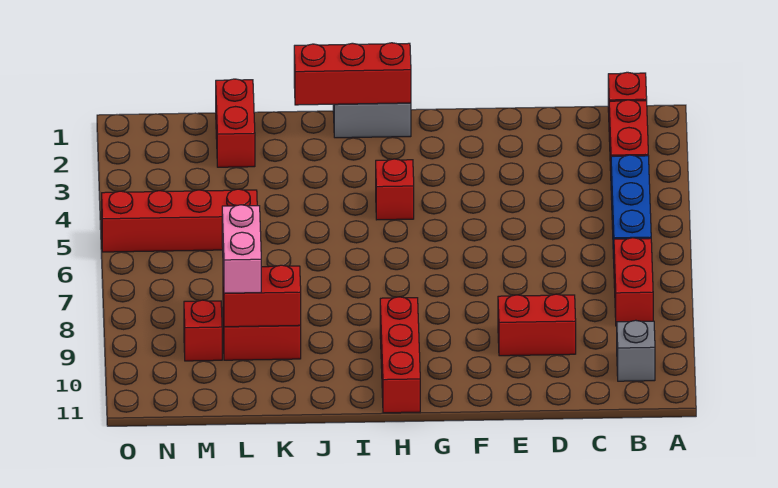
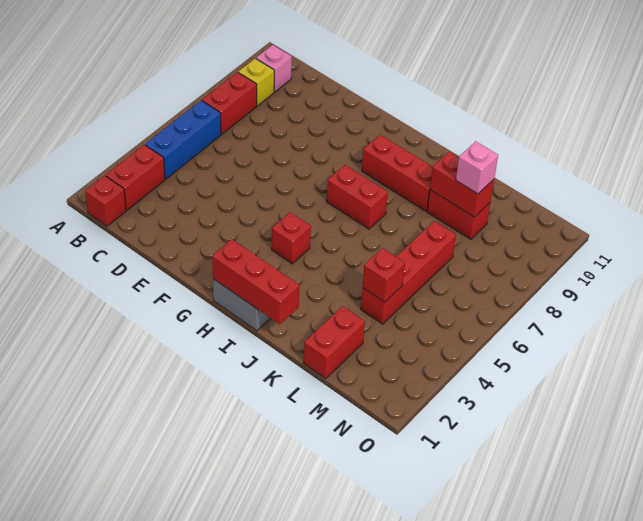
none -> yellow 1x1 brick [238,58,274,106]
grey 1x1 brick [617,320,655,381] -> pink 1x1 brick [256,45,292,92]
red 1x2 brick [498,294,576,356] -> red 1x2 brick moved to [327,165,388,229]
red 1x3 brick [380,297,420,413] -> red 1x3 brick turned to [362,135,432,211]
red 1x4 brick [102,189,257,252] -> red 1x4 brick turned to [361,221,456,324]
pink 1x2 brick [222,205,261,293] -> pink 1x1 brick [456,141,498,194]
red 1x1 brick [184,300,222,361] -> red 1x1 brick moved to [363,248,405,302]

